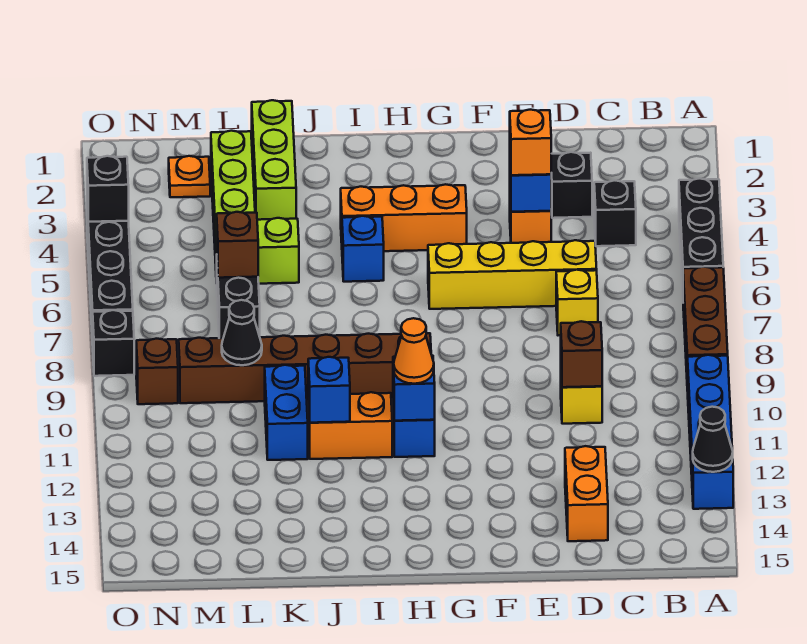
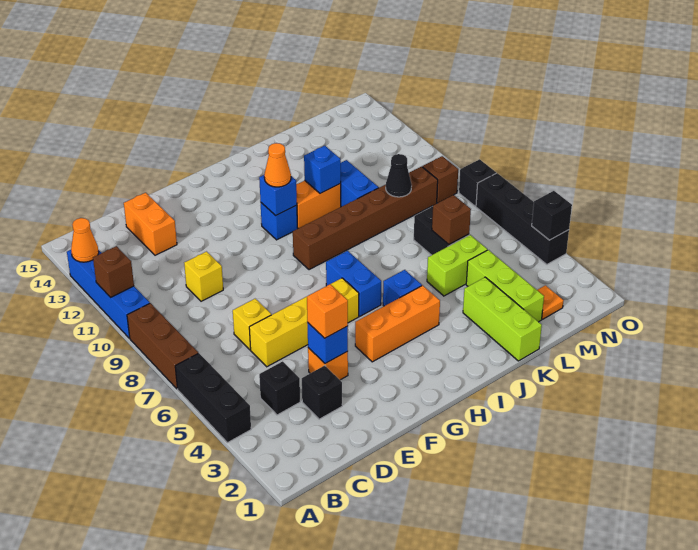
black 1x1 cone [693,407,733,472] -> orange 1x1 cone [71,218,99,262]
brown 1x1 brick [561,321,602,387] -> brown 1x1 brick moved to [93,246,134,297]
none -> blue 1x2 brick [326,251,381,316]

